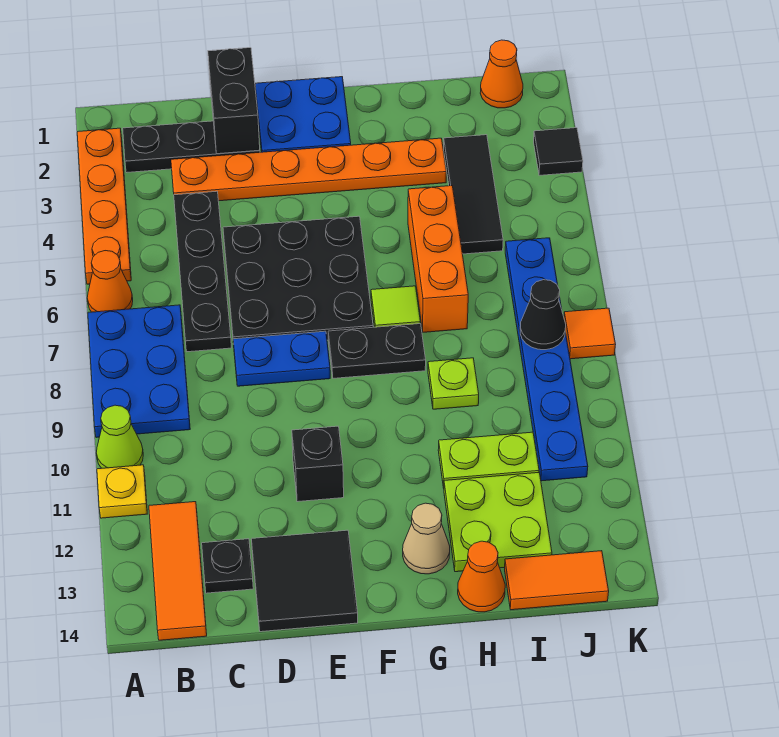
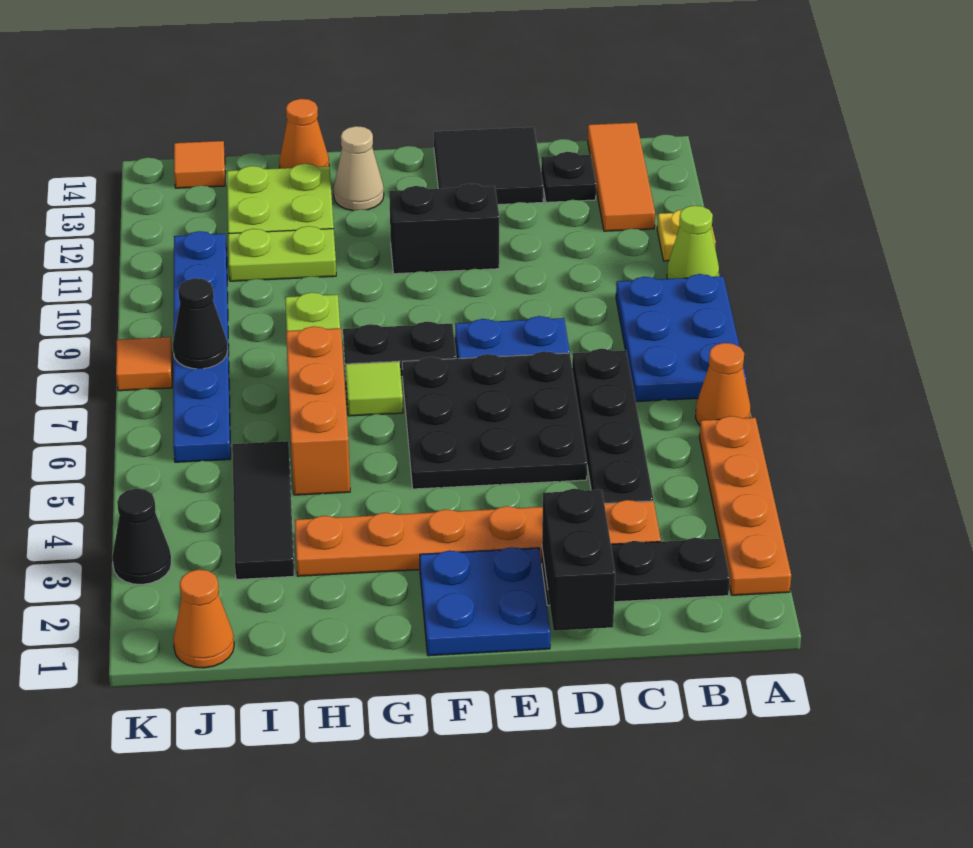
black 1x1 brick [292,426,344,502] -> black 1x2 brick [389,183,499,274]
orange 1x2 tile [505,551,609,610] -> orange 1x1 tile [174,141,225,188]
black 1x1 tile [534,128,583,175] -> black 1x1 cone [112,489,171,584]

